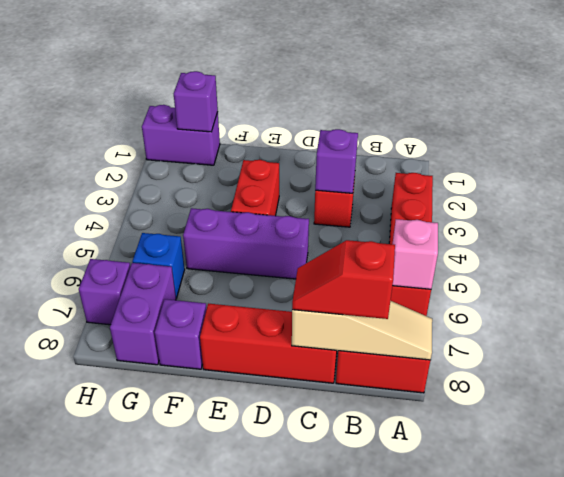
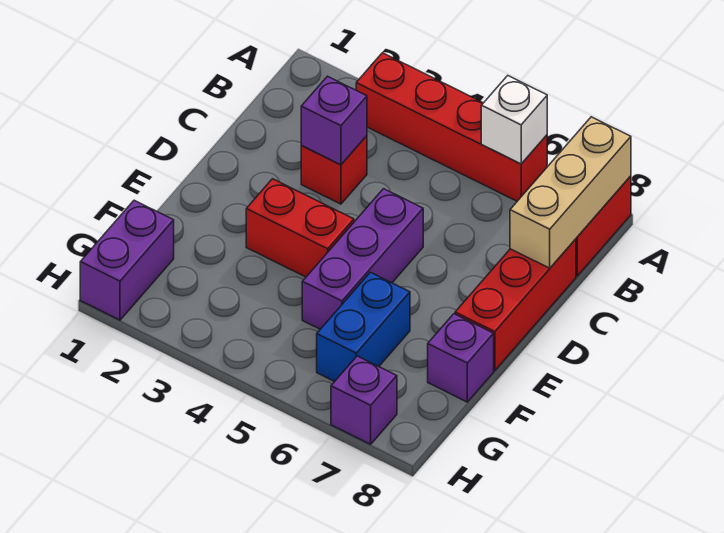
pink 1x1 brick [393,219,438,289] -> white 1x1 brick [481,76,547,164]
tan 1x3 slope [292,301,432,360] -> tan 1x3 brick [510,117,631,268]
red 1x2 slope [292,240,395,319] -> none
purple 1x1 brick [174,71,218,132] -> none
blue 1x1 brick [132,233,185,298] -> blue 1x2 brick [317,272,410,382]
purple 1x2 brick [110,263,176,365] -> none

